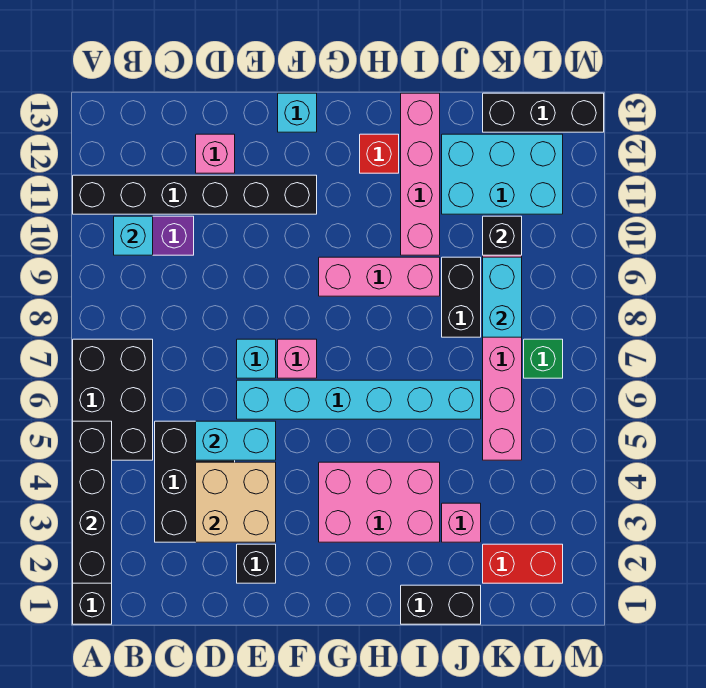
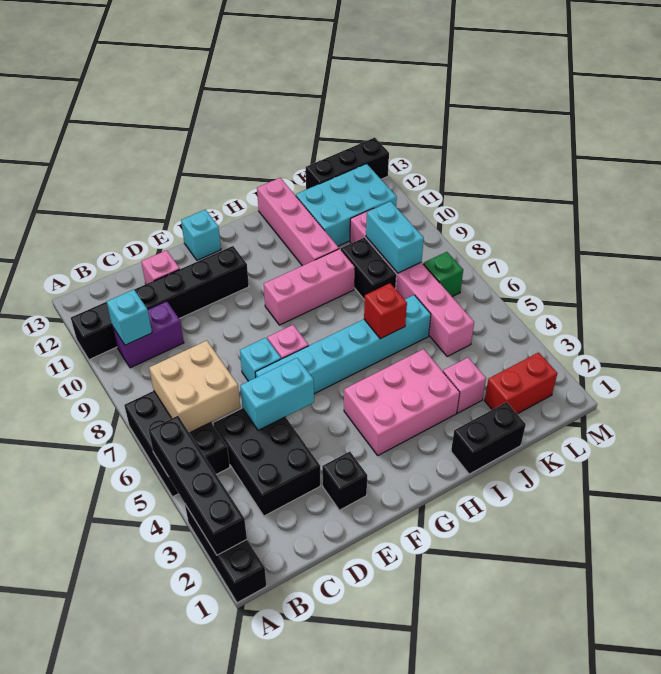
tan 2x2 brick [196,462,276,542] -> tan 2x2 brick moved to [149,341,240,433]
red 1x1 brick [360,134,399,173] -> red 1x1 brick moved to [364,283,407,339]
black 1x1 brick [483,216,522,255] -> none

